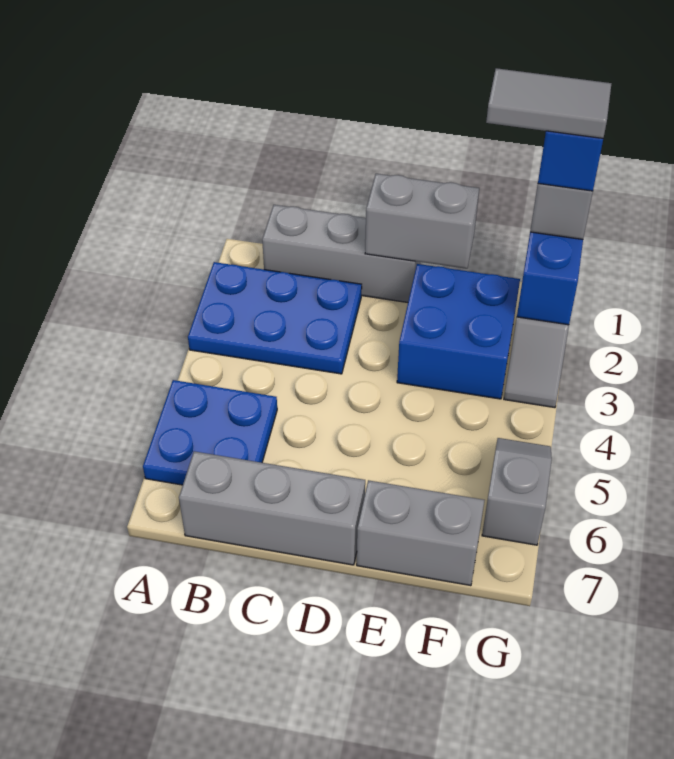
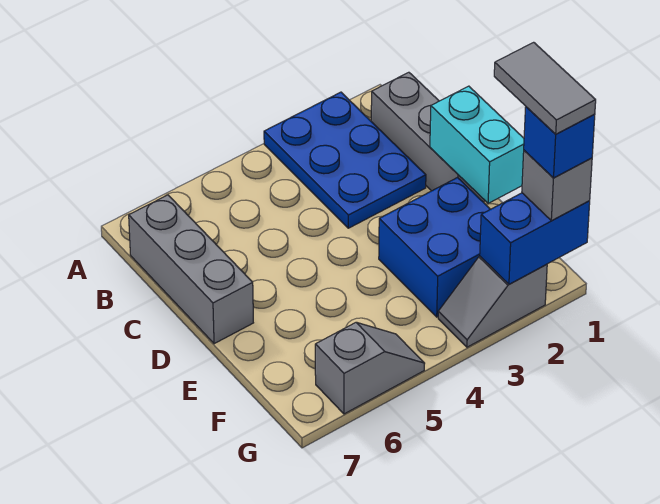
blue 2x2 plate [143,380,277,485] -> none
grey 1x2 brick [365,174,479,269] -> cyan 1x2 brick [430,86,524,203]
grey 1x2 brick [357,480,484,586] -> none

